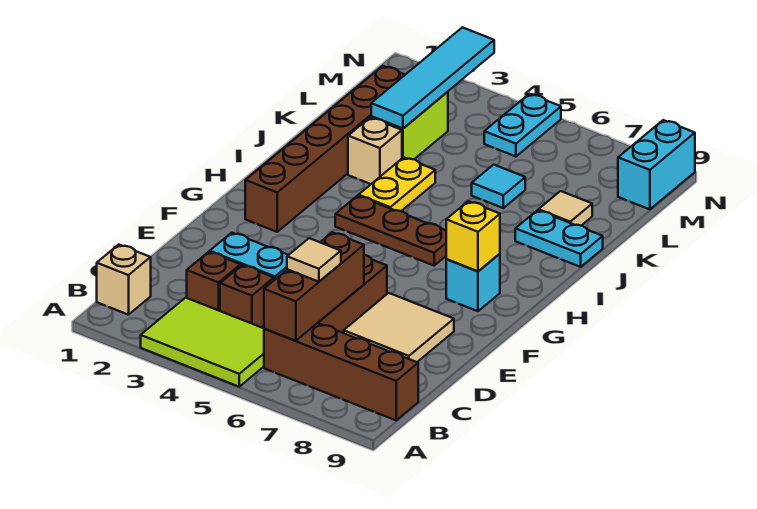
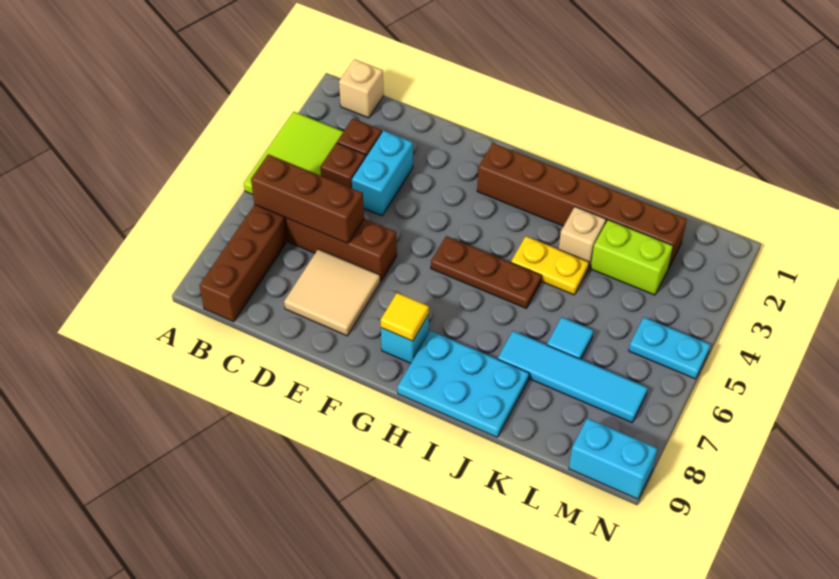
tan 1x1 tile [287,238,341,282] -> none
yellow 1x1 brick [446,201,500,271] -> yellow 1x1 tile [380,293,429,341]
brown 1x3 plate [335,196,446,266] -> brown 1x3 plate turned to [431,236,542,309]
cyan 1x2 plate [515,210,603,267] -> cyan 2x3 plate [397,331,529,437]
cyan 1x4 tile [371,27,494,129] -> cyan 1x4 tile moved to [498,331,648,423]
tan 1x1 tile [539,191,592,226] -> none

